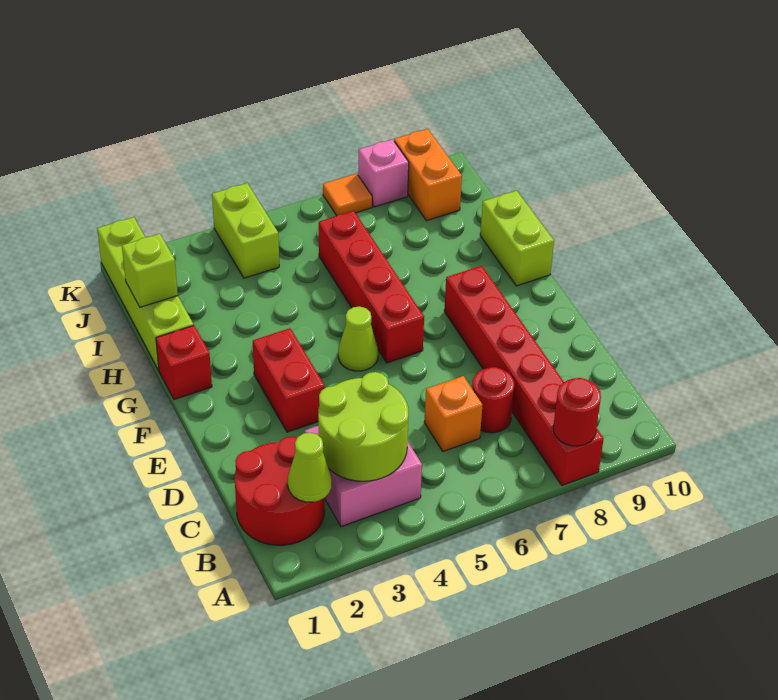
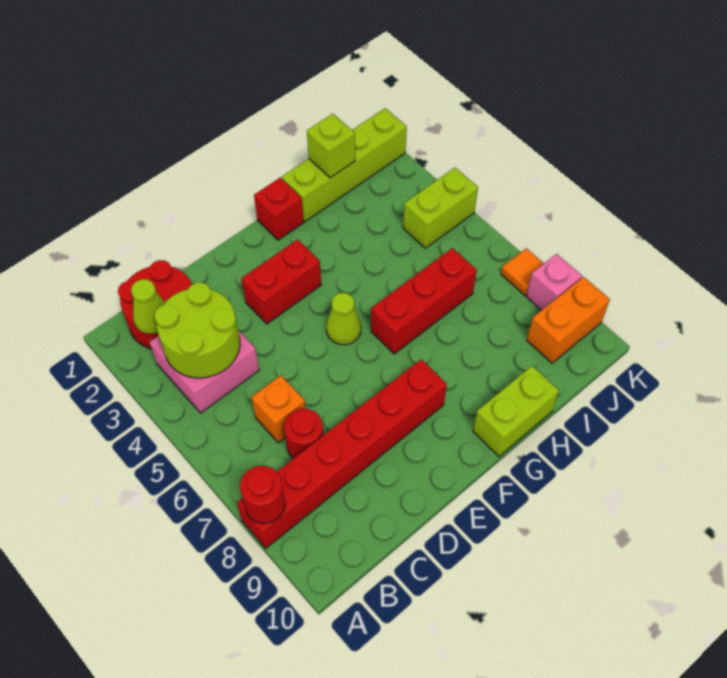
red 1x4 brick [319,211,424,363] -> red 1x3 brick [371,248,477,354]

